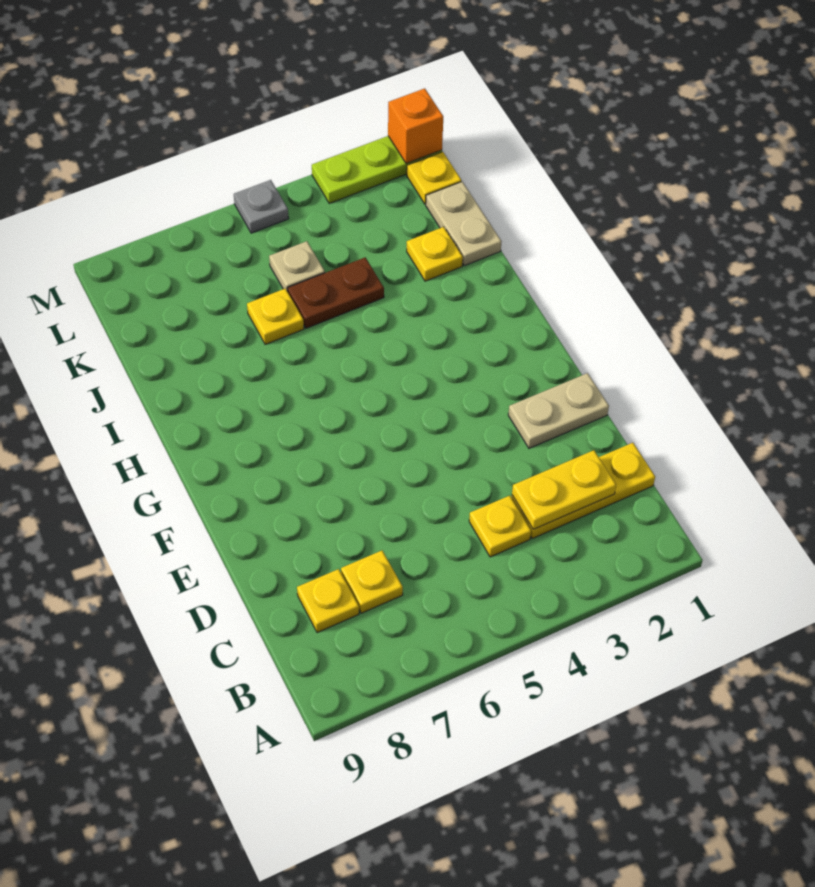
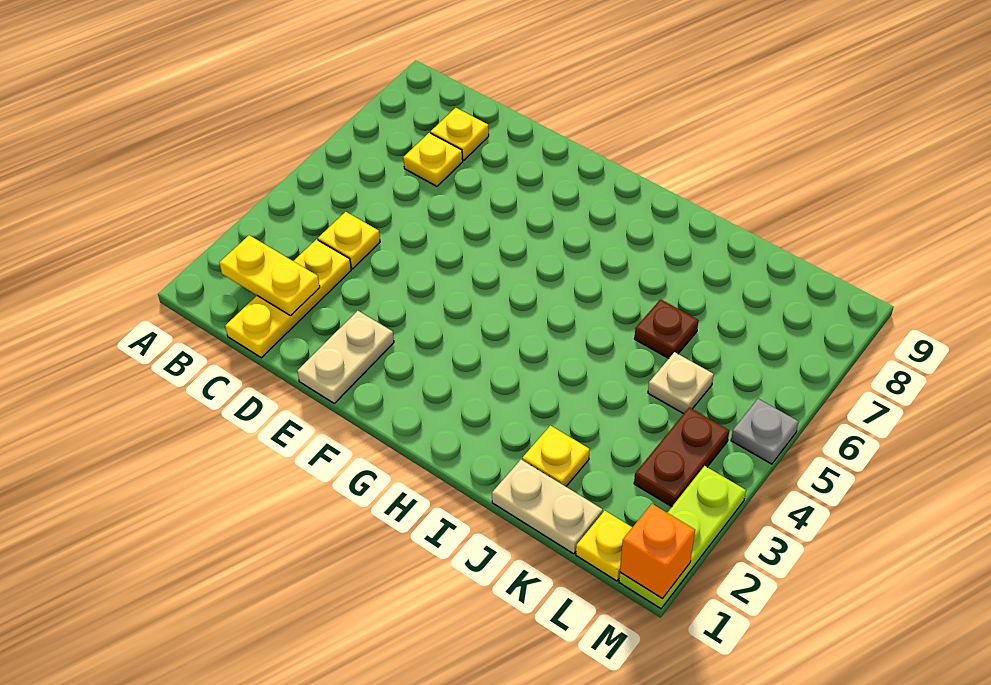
yellow 1x2 plate [512,450,616,529] -> yellow 1x2 plate turned to [219,235,320,316]
brown 1x2 plate [288,257,384,328] -> brown 1x2 plate moved to [634,408,729,507]
yellow 1x1 plate [247,289,304,344] -> brown 1x1 plate [635,299,699,358]

